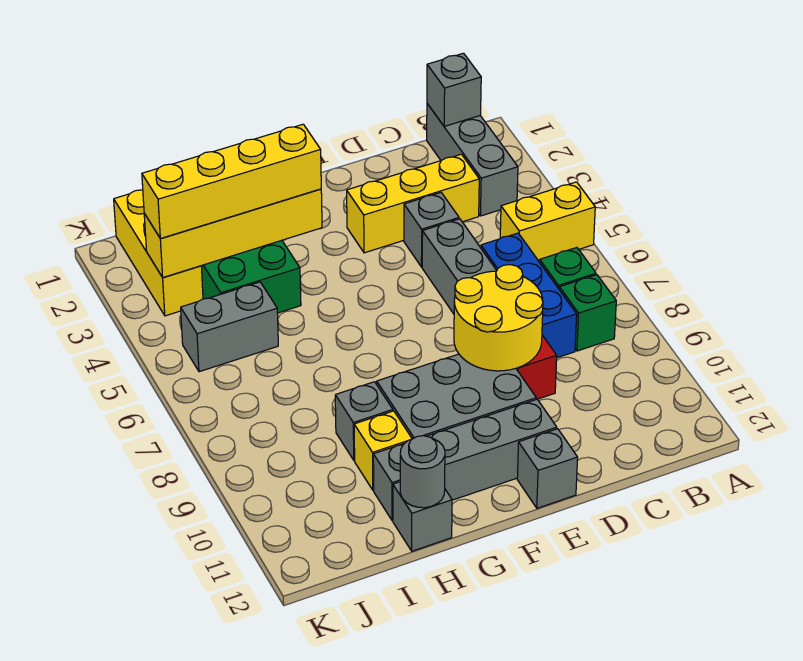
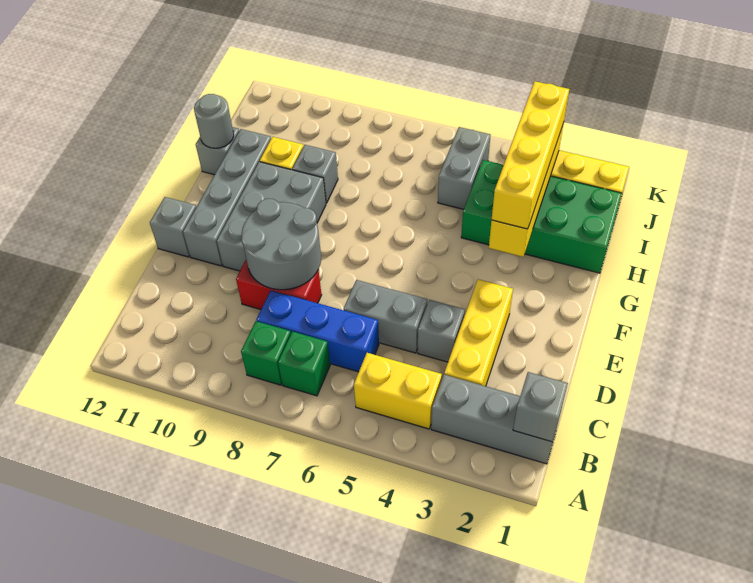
yellow 1x2 brick [500,182,595,262] -> yellow 1x2 brick turned to [354,353,442,429]
yellow 2x2 round brick [454,265,543,371] -> grey 2x2 round brick [241,199,321,290]

